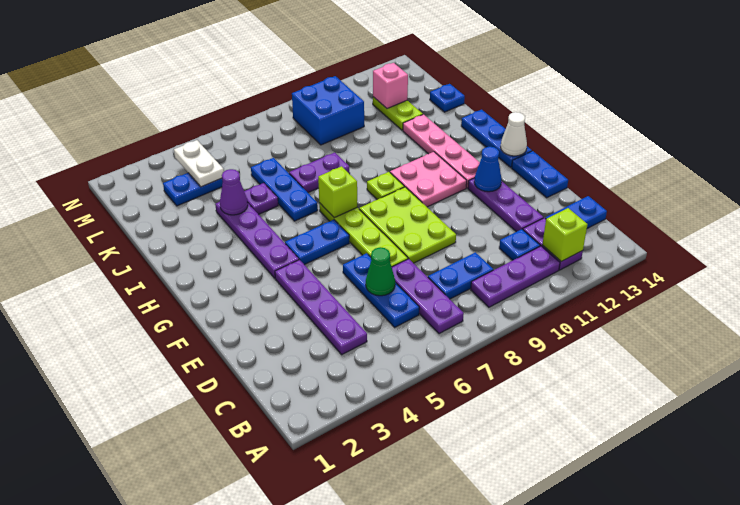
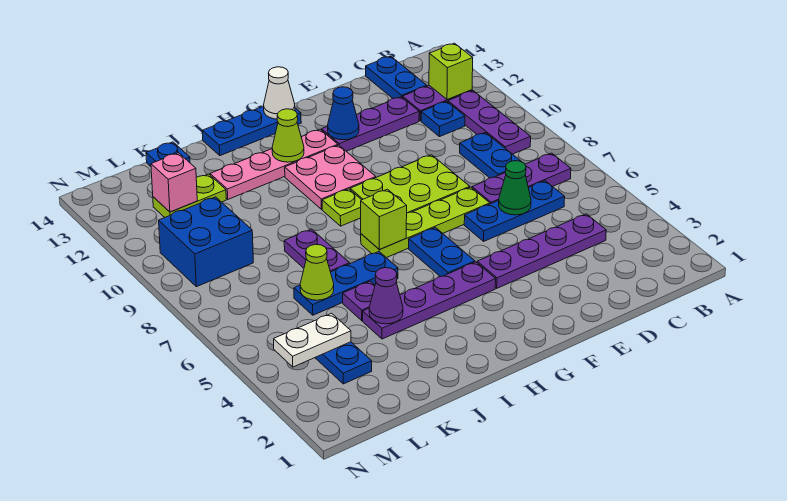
blue 1x2 plate [512,151,568,198] -> none
none -> lime 1x1 cone [272,109,304,162]
none -> lime 1x1 cone [300,244,334,300]

